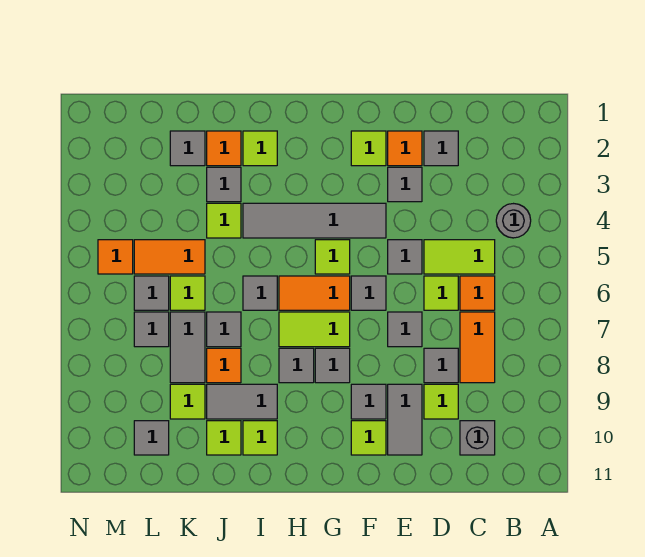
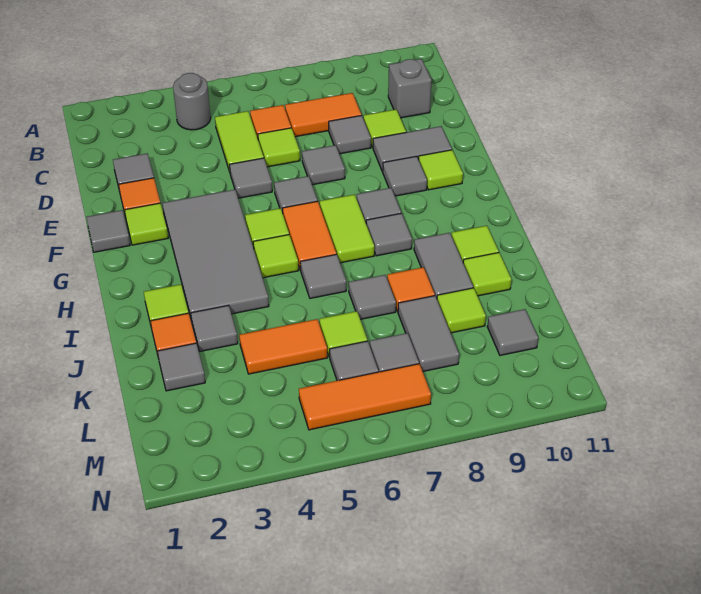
grey 1x1 tile [388,167,422,202] -> grey 1x1 tile moved to [86,210,130,252]
grey 1x4 tile [243,203,386,238] -> grey 2x4 tile [162,190,269,321]
lime 1x1 tile [207,203,241,238] -> lime 1x1 tile moved to [253,235,299,278]
orange 1x2 tile [134,240,205,274] -> orange 1x2 tile turned to [239,319,327,374]
grey 1x2 tile [170,312,205,383] -> grey 1x2 tile turned to [398,296,459,371]
orange 1x1 tile [98,240,133,274] -> orange 1x3 tile [299,364,431,430]

